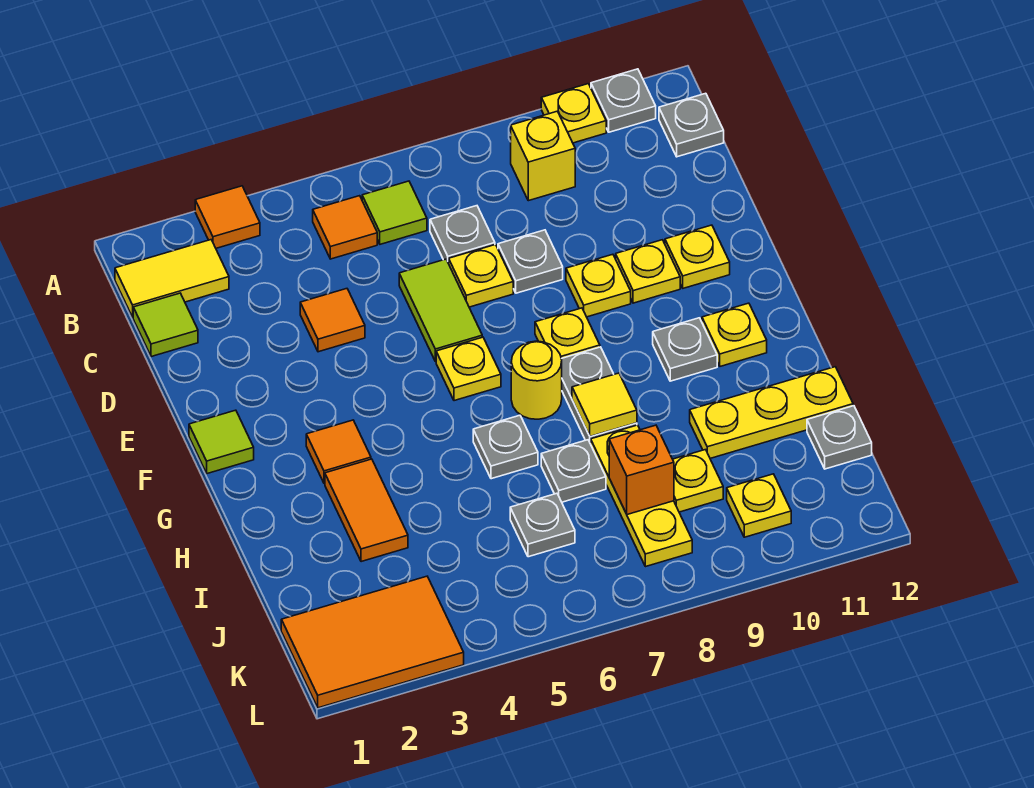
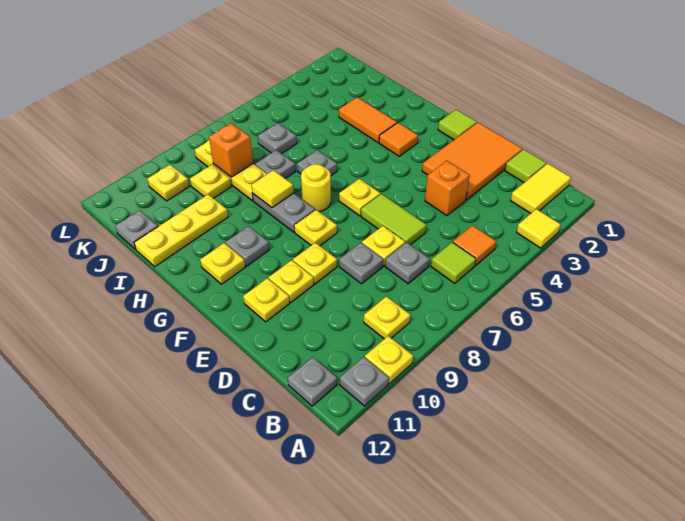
orange 1x1 tile [195,186,260,248] -> yellow 1x1 tile [516,209,561,248]
yellow 1x1 brick [511,111,575,201] -> yellow 1x1 plate [364,296,410,339]
orange 1x1 tile [300,289,365,352] -> orange 1x1 brick [425,161,470,216]
orange 2x3 tile [281,576,464,708] -> orange 2x3 tile moved to [422,123,522,200]

